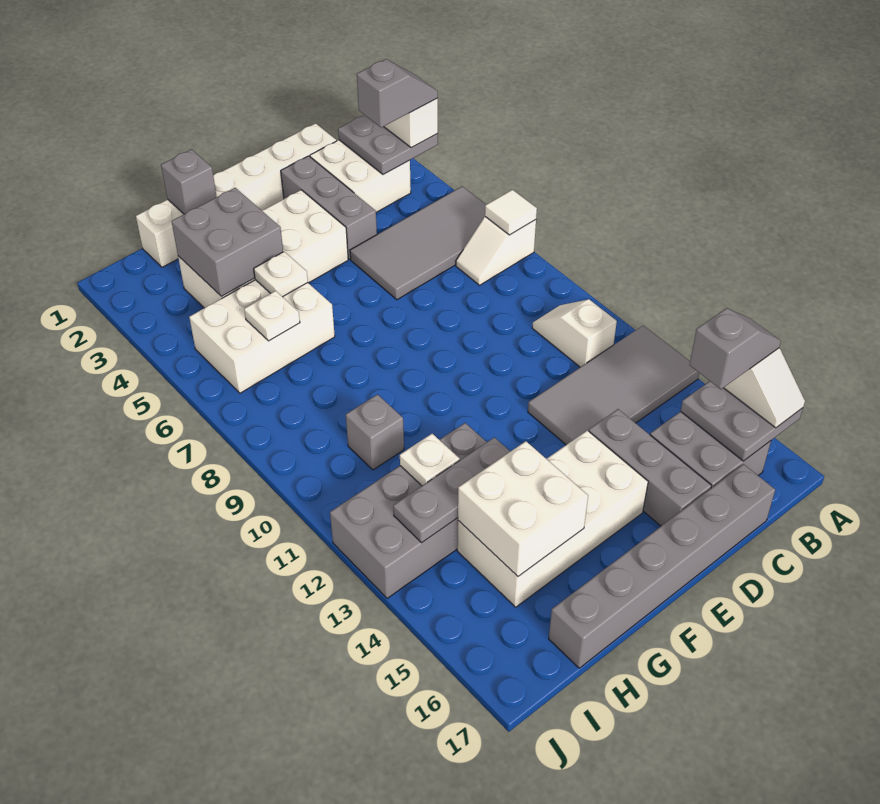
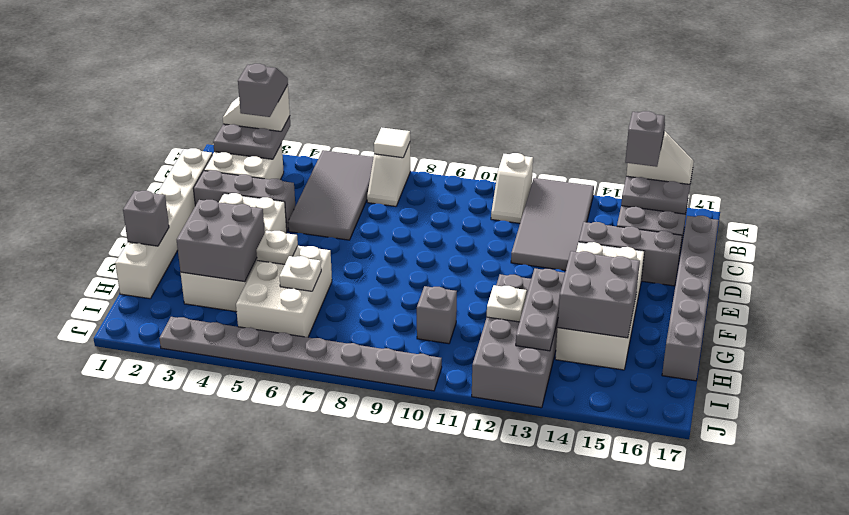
white 1x2 slope [532,299,617,367] -> white 1x2 slope turned to [491,153,533,223]
white 2x2 brick [458,441,588,576] -> grey 2x2 brick [558,251,640,338]
none -> grey 1x8 plate [159,317,442,391]

